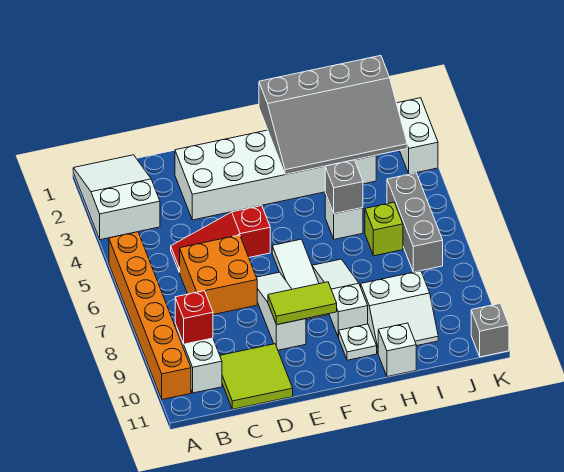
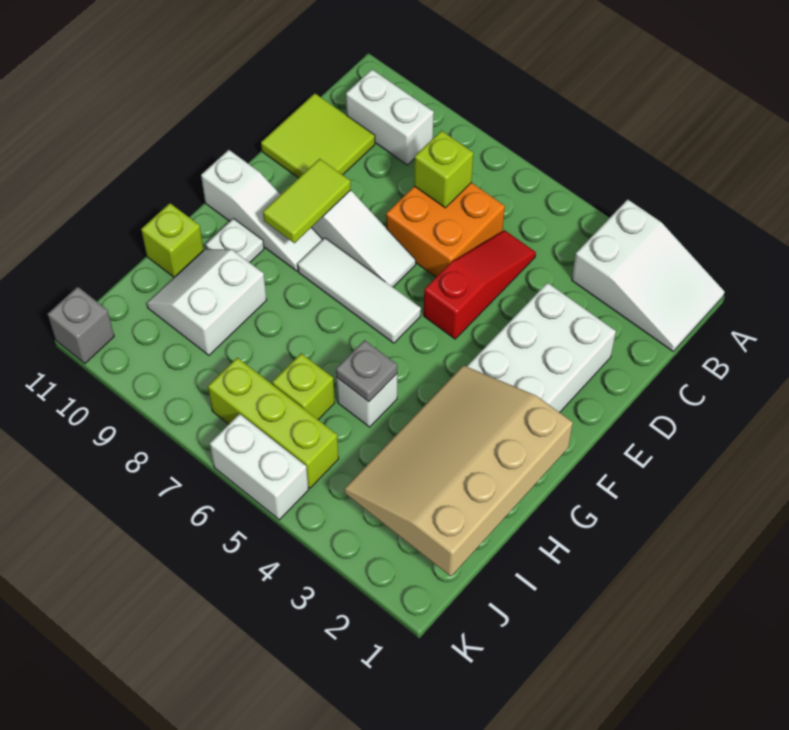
orange 1x6 brick [109,232,191,400] -> none
red 1x1 brick [175,291,213,344] -> none
none -> lime 1x1 brick [414,131,473,208]
grey 3x4 slope [259,56,407,174] -> tan 3x4 slope [344,365,573,576]
white 1x3 slope [312,259,368,337] -> white 1x3 slope moved to [201,150,323,271]
grey 1x1 brick [325,160,363,214] -> grey 1x1 plate [336,340,397,402]
white 1x1 brick [378,323,416,377] -> lime 1x1 brick [141,203,204,277]
grey 1x3 brick [387,173,443,272] -> lime 1x3 brick [208,358,339,488]
white 1x2 brick [397,98,438,174] -> white 1x2 brick moved to [210,414,308,520]

